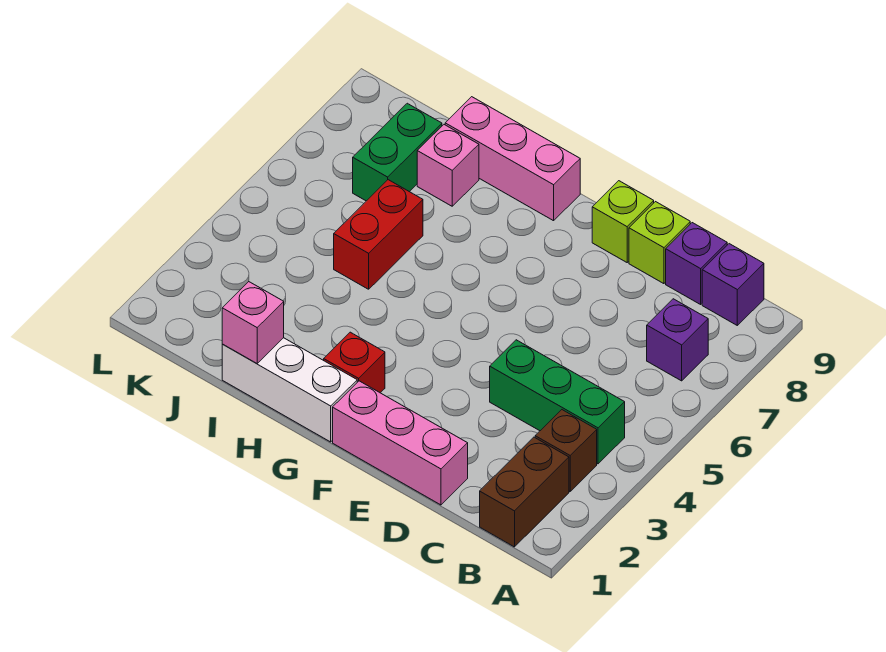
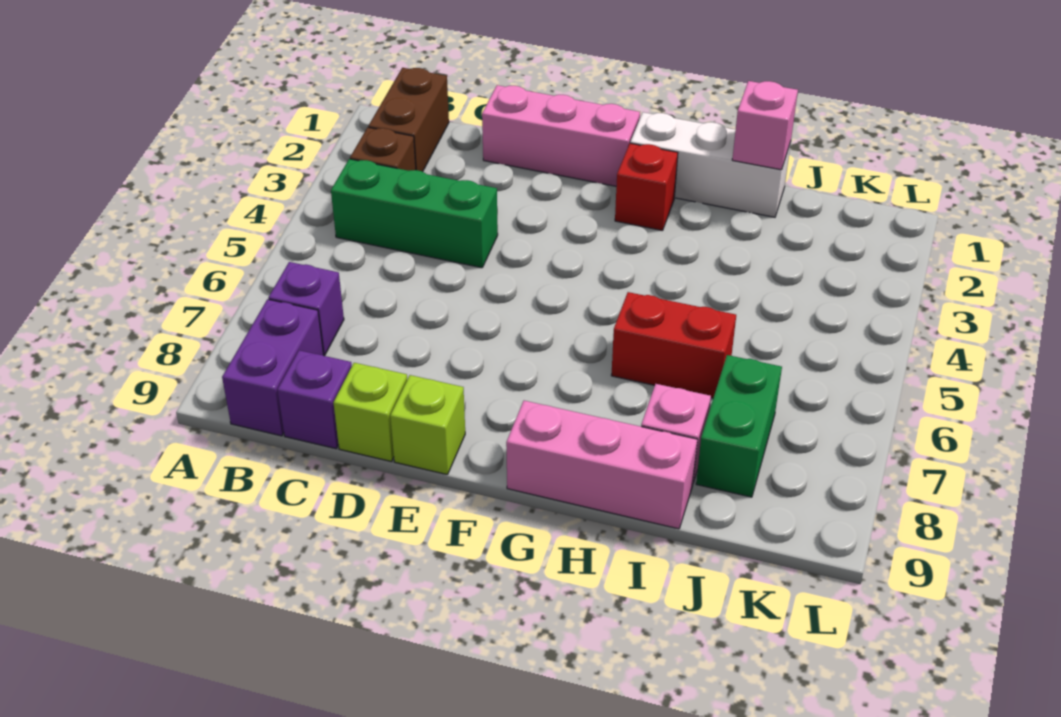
purple 1x1 brick [702,244,764,325] -> purple 1x2 brick [222,299,324,436]
red 1x2 brick [334,180,423,289] -> red 1x2 brick turned to [611,292,736,398]

